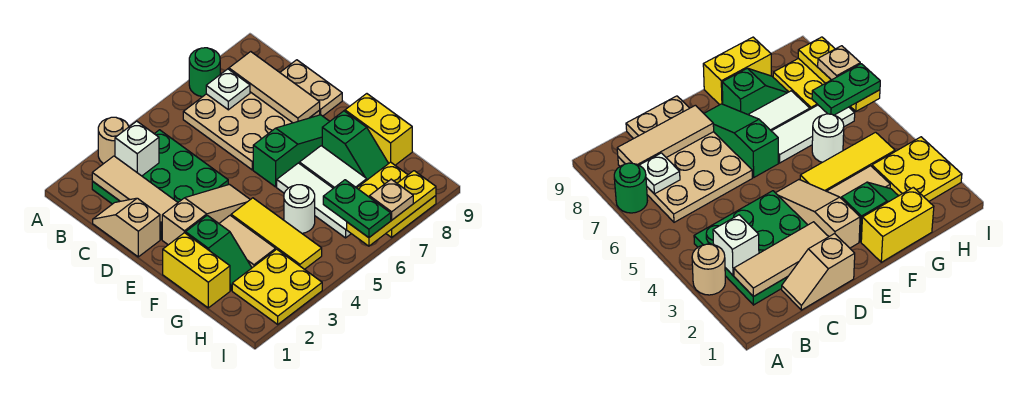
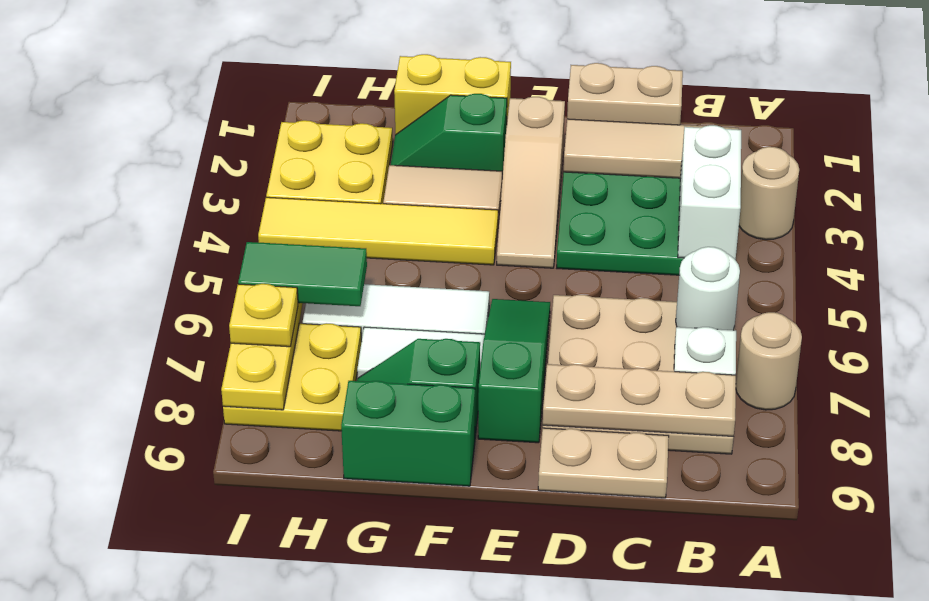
green 1x1 round brick [189,48,220,97] -> tan 1x1 round brick [736,312,802,410]
white 1x1 brick [115,121,159,176] -> white 1x2 brick [678,125,741,260]
tan 1x3 tile [229,52,320,123] -> tan 1x3 plate [543,364,736,437]
tan 1x2 slope [93,198,160,257] -> tan 1x2 brick [567,63,683,125]
green 1x3 slope [253,115,330,187] -> green 1x3 slope turned to [478,299,550,443]
yellow 1x3 tile [231,198,322,269] -> yellow 1x4 tile [258,197,498,265]
yellow 1x2 brick [345,94,412,165] -> green 1x2 brick [341,381,475,486]
white 1x1 round brick [284,185,315,233] -> white 1x1 round brick moved to [676,247,740,330]
green 1x2 plate [323,180,391,238] -> green 1x2 tile [238,242,367,306]
tan 1x1 plate [369,179,413,220] -> yellow 1x1 plate [229,284,298,347]

